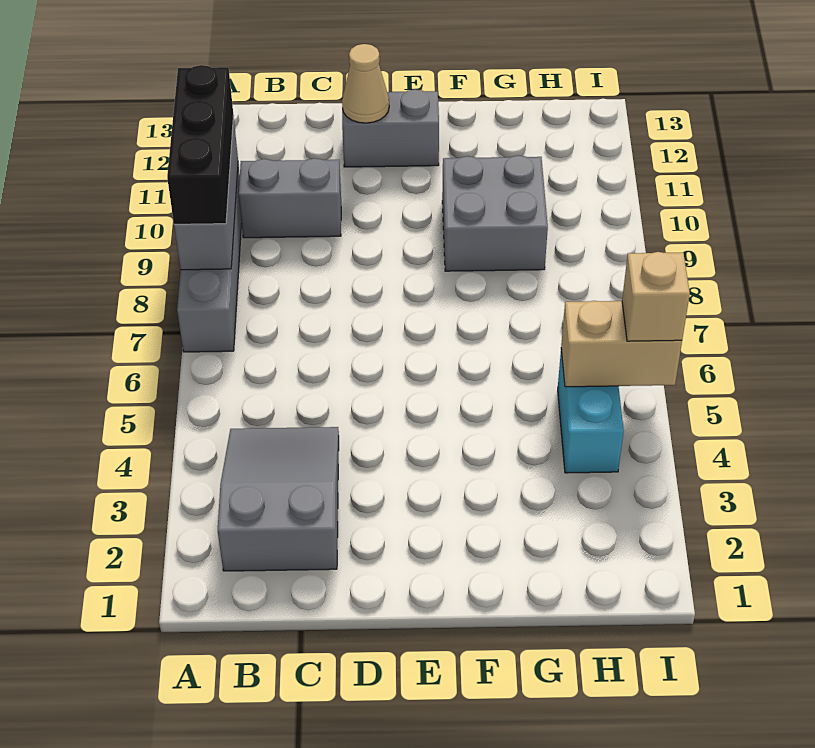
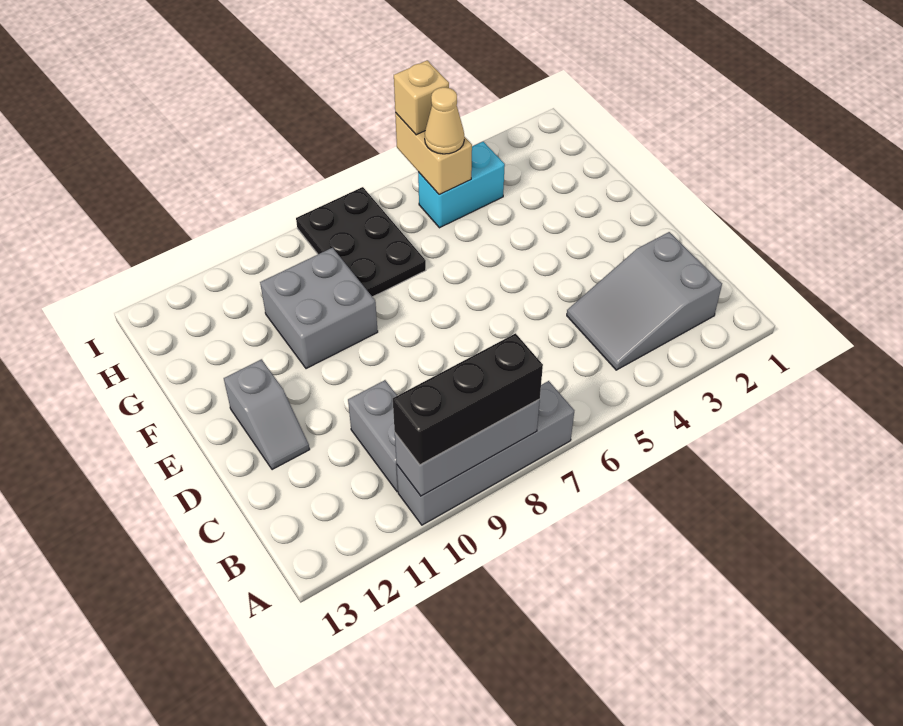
grey 1x2 brick [342,89,439,167] -> grey 1x2 slope [224,359,310,470]
tan 1x1 cone [342,44,389,123] -> tan 1x1 cone moved to [425,87,464,154]
none -> black 2x3 plate [296,187,426,297]

